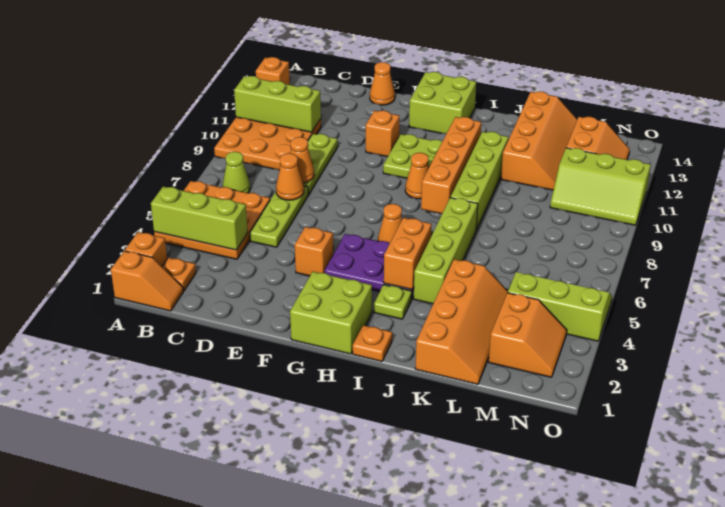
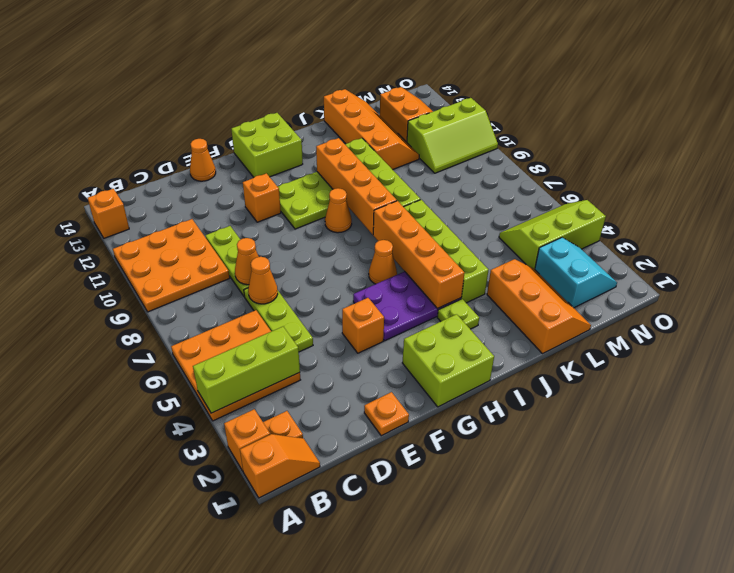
lime 1x3 brick [234,76,321,132] -> none
lime 1x1 cone [223,152,250,193] -> none
orange 1x1 plate [353,325,392,361] -> orange 1x1 plate moved to [364,392,409,436]
orange 1x2 brick [384,218,432,290] -> orange 1x4 brick [373,201,464,309]
orange 2x4 slope [415,259,508,384] -> orange 2x3 slope [487,259,591,354]
orange 2x2 slope [489,293,567,377] -> cyan 2x2 slope [535,238,617,308]

